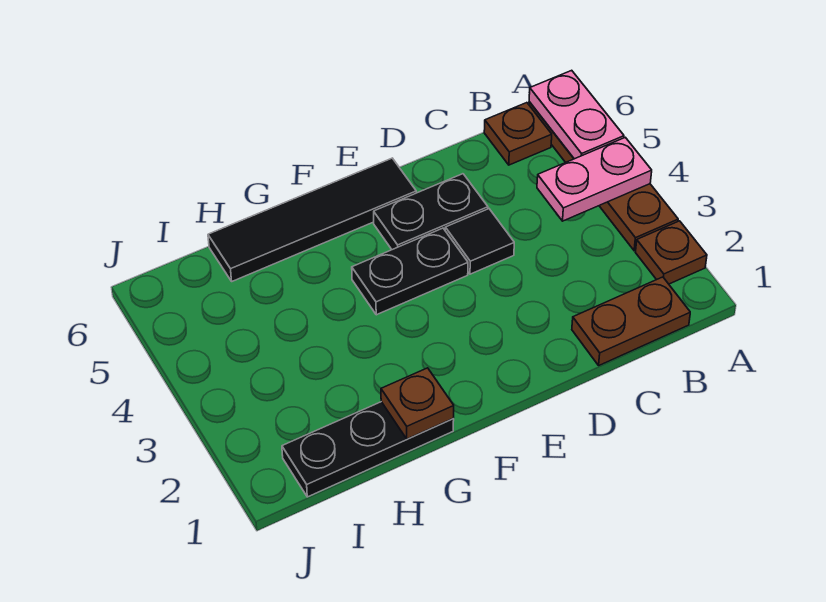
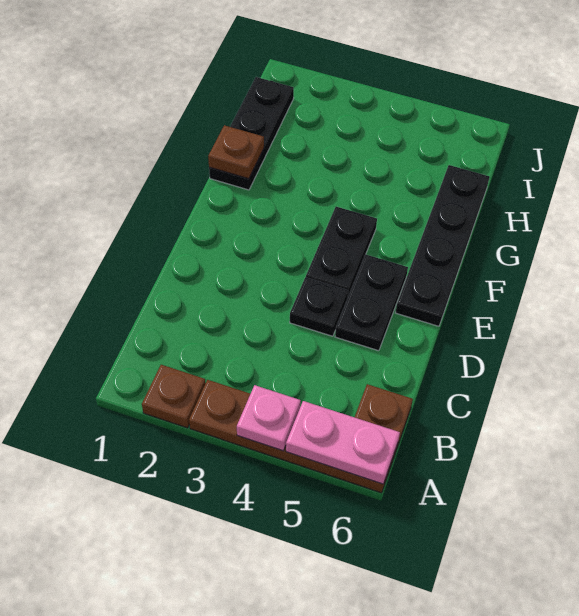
pink 1x2 plate [537,137,652,221] -> pink 1x1 plate [237,385,301,451]
brown 1x2 plate [572,277,690,365] -> none
black 1x1 tile [445,209,514,274] -> black 1x1 plate [290,277,348,336]
black 1x4 tile [208,158,416,281] -> black 1x4 plate [396,165,489,326]

